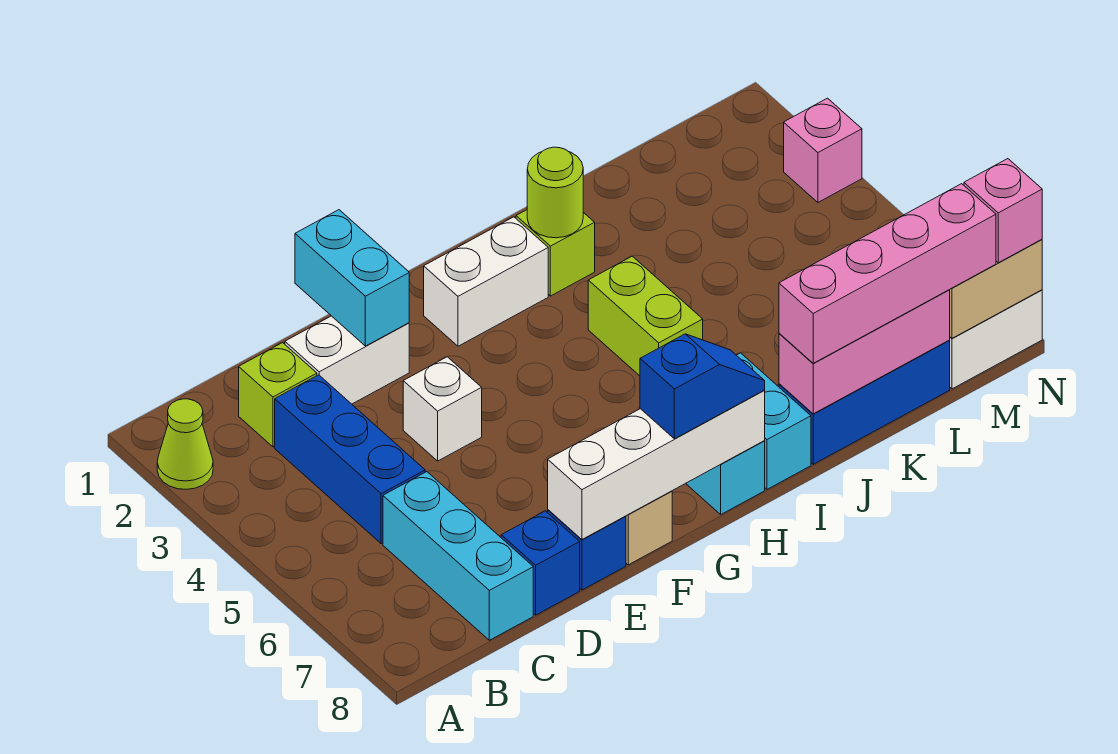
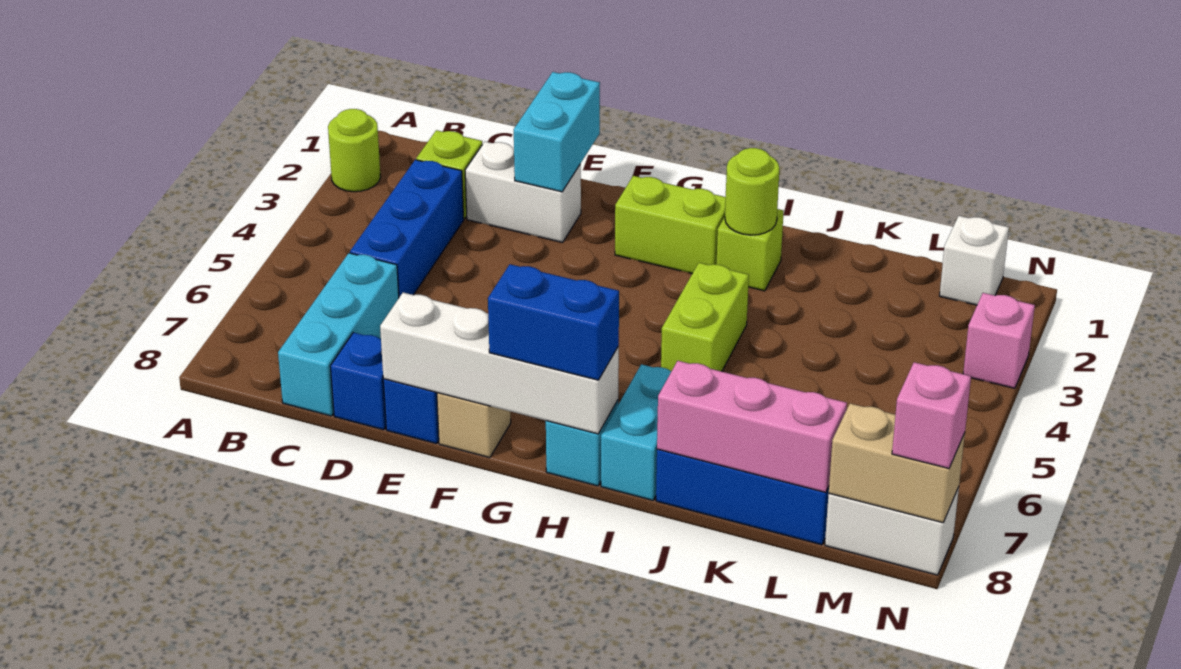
lime 1x1 cone [157,399,213,489] -> lime 1x1 round brick [328,109,381,192]
white 1x1 brick [403,357,482,461] -> white 1x1 brick moved to [939,216,1009,305]
white 1x2 brick [424,217,548,346] -> lime 1x2 brick [615,176,726,274]
blue 1x2 slope [640,334,765,439] -> blue 1x2 brick [488,264,619,380]
pink 1x4 brick [779,184,996,363] -> none

